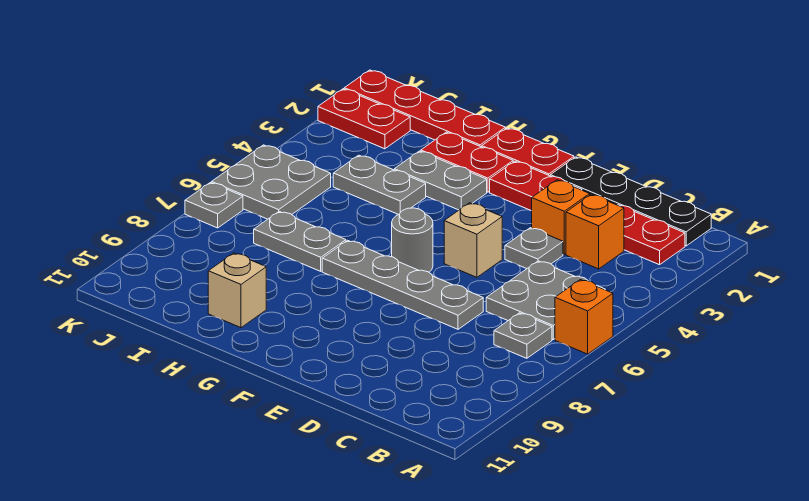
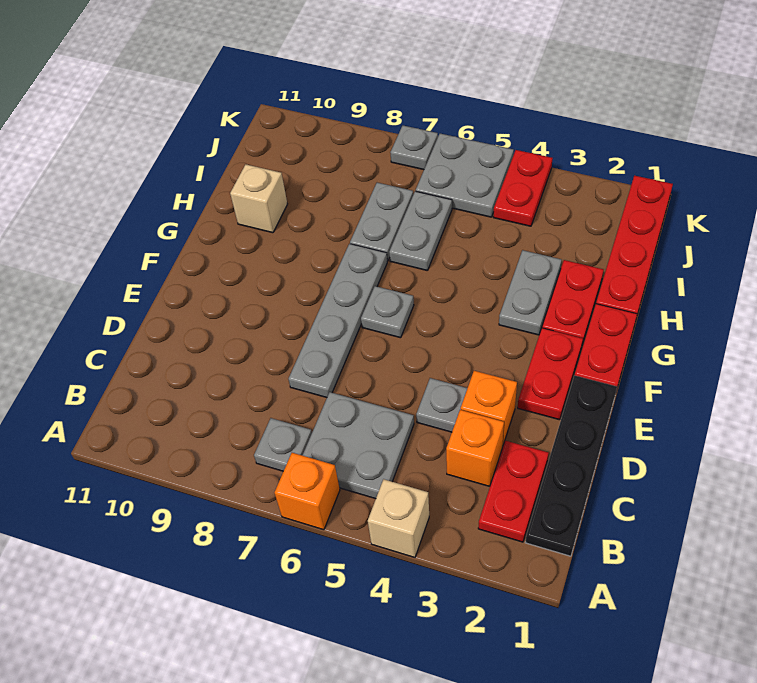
tan 1x1 brick [444,203,502,277] -> tan 1x1 brick moved to [368,479,429,557]
grey 1x1 round brick [392,208,433,272] -> grey 1x1 plate [361,286,414,338]
grey 1x2 plate [333,155,426,215] -> grey 1x2 plate moved to [389,191,452,271]
red 1x2 plate [318,89,410,149] -> red 1x2 plate moved to [493,150,553,226]

